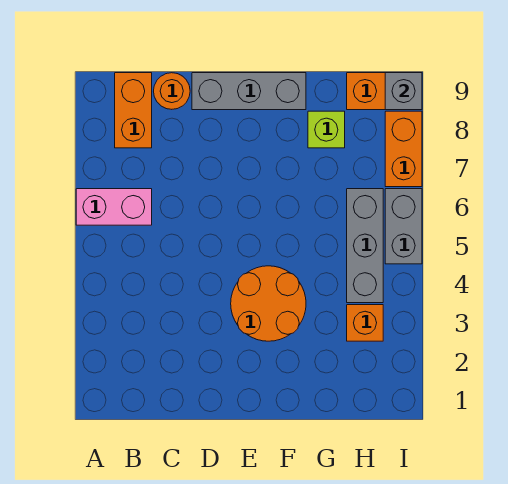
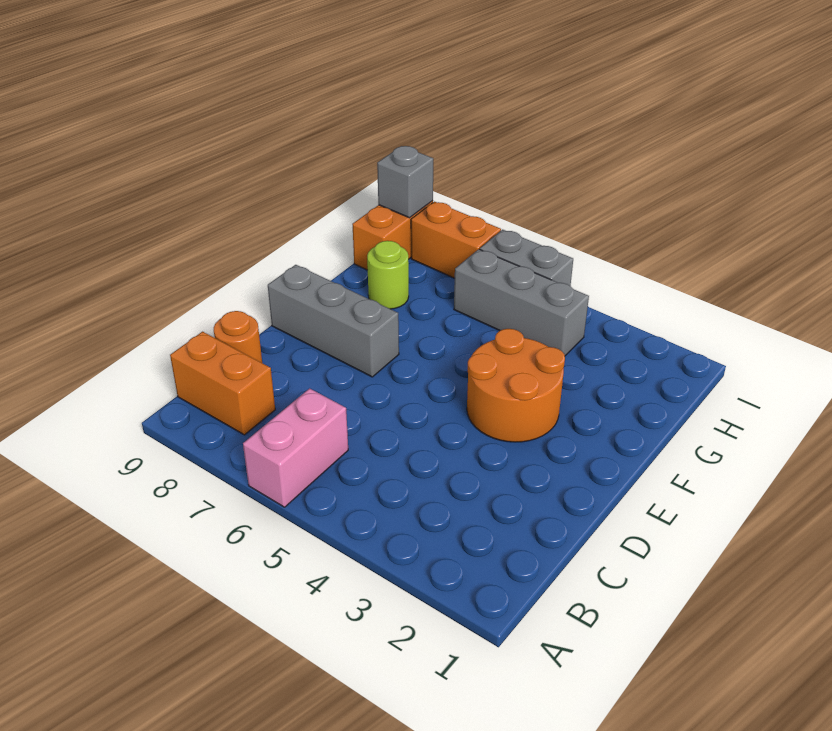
grey 1x3 brick [192,73,306,110] -> grey 1x3 brick turned to [268,265,399,377]
lime 1x1 brick [308,111,345,148] -> lime 1x1 round brick [367,241,409,309]
orange 1x1 brick [347,305,383,341] -> none

